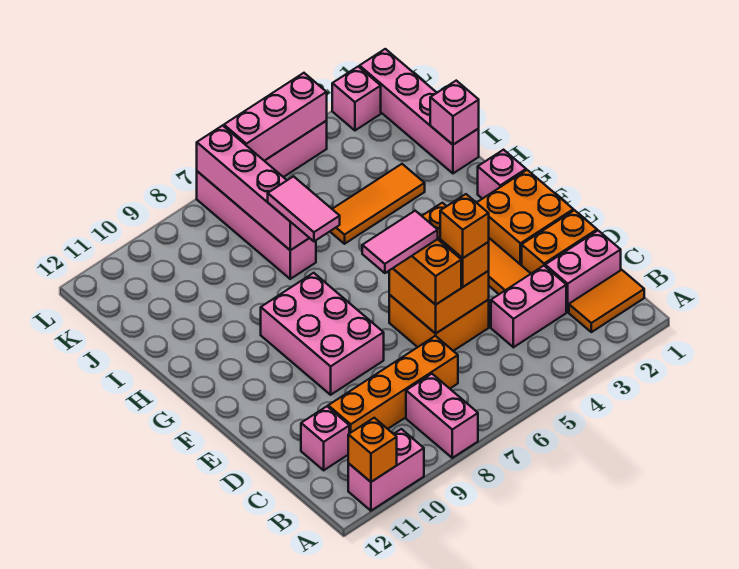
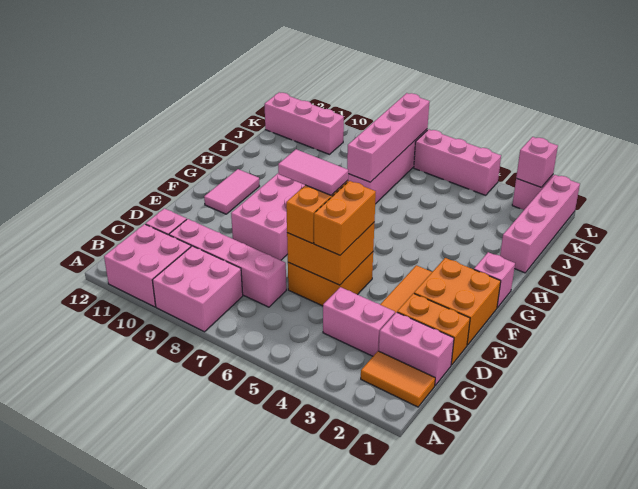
pink 1x2 brick [406,374,478,458] -> pink 2x2 brick [152,246,243,332]
pink 1x2 brick [348,429,424,511] -> pink 2x2 brick [104,224,191,307]
orange 1x1 brick [348,418,397,482] -> none
orange 1x4 brick [328,336,458,434] -> pink 1x4 brick [169,219,286,307]
orange 1x1 brick [440,194,489,258] -> none
pink 1x2 tile [268,176,340,241] -> pink 1x2 tile moved to [204,169,259,214]
pink 1x1 brick [430,81,479,145] -> pink 1x1 brick moved to [516,137,558,187]
orange 1x3 tile [330,164,425,244] -> none
pink 1x3 brick [224,73,327,161] -> pink 1x3 brick moved to [264,92,344,154]

